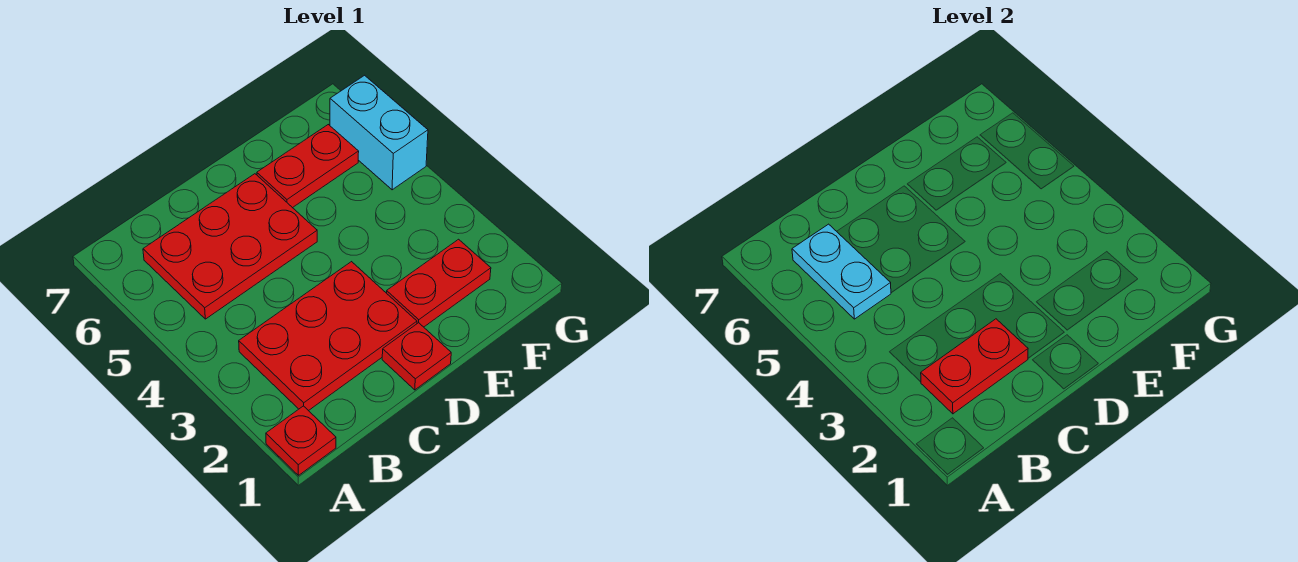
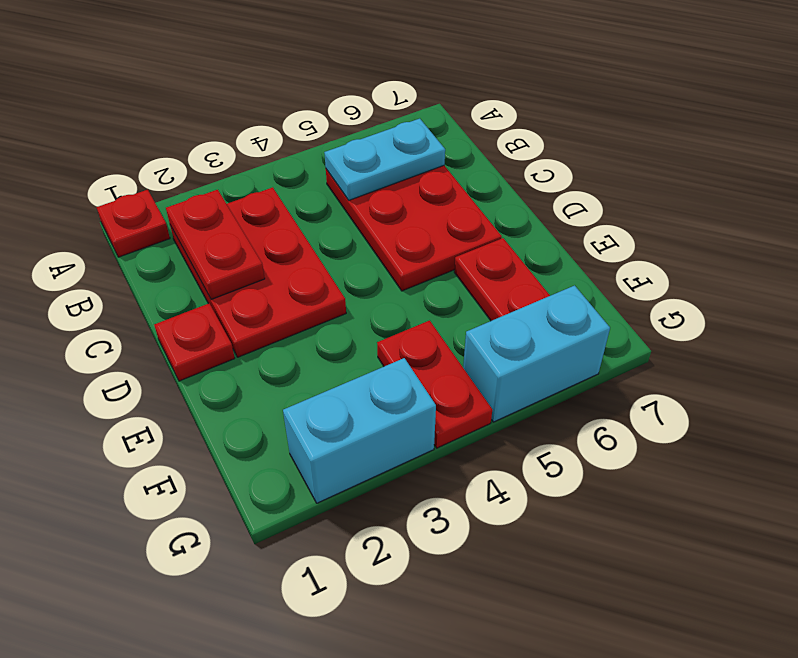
red 1x2 plate [387,239,491,327] -> red 1x2 plate moved to [377,321,492,448]
none -> cyan 1x2 brick [283,358,436,503]

